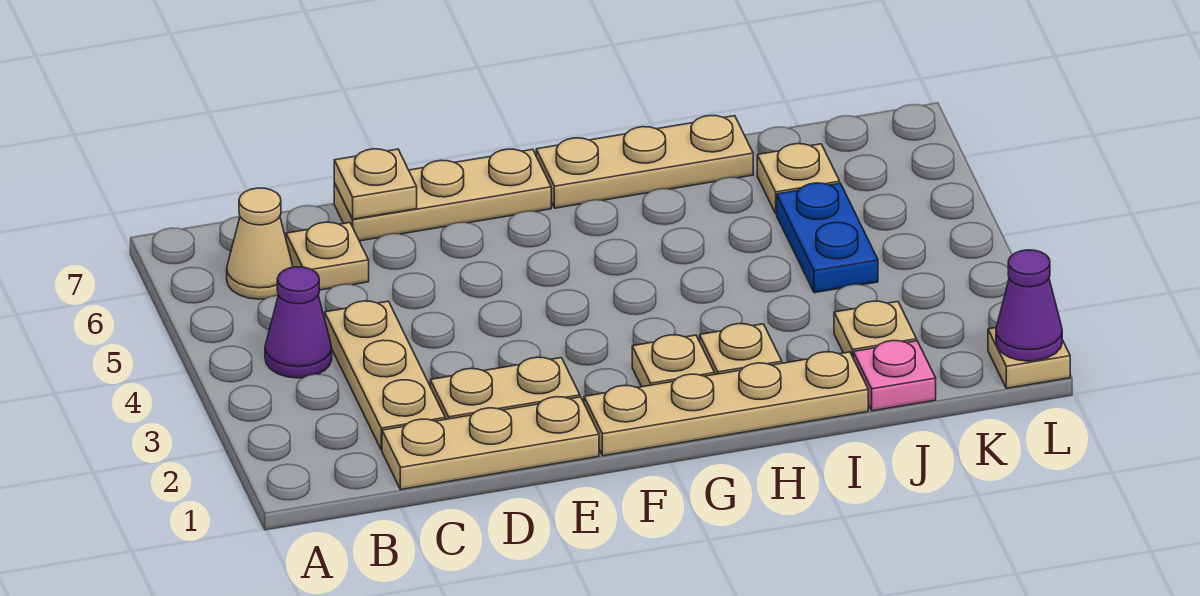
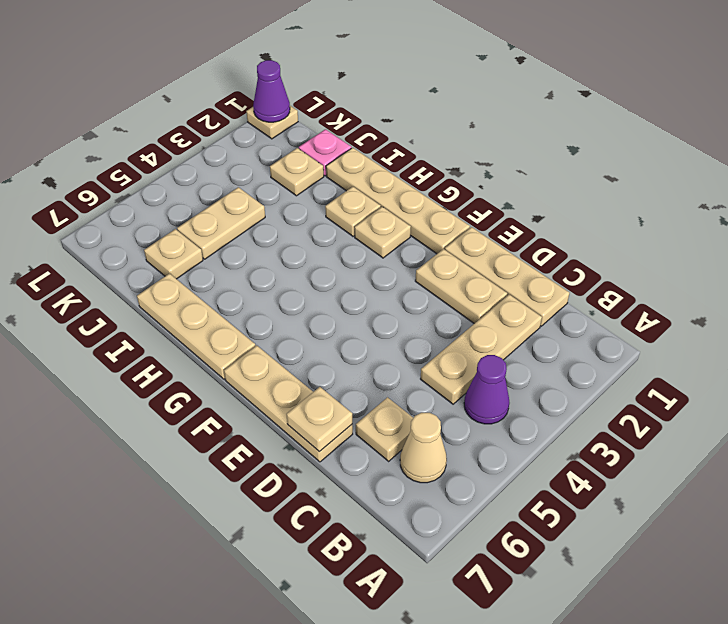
blue 1x2 plate [777,183,878,293] -> tan 1x2 plate [177,187,265,259]

